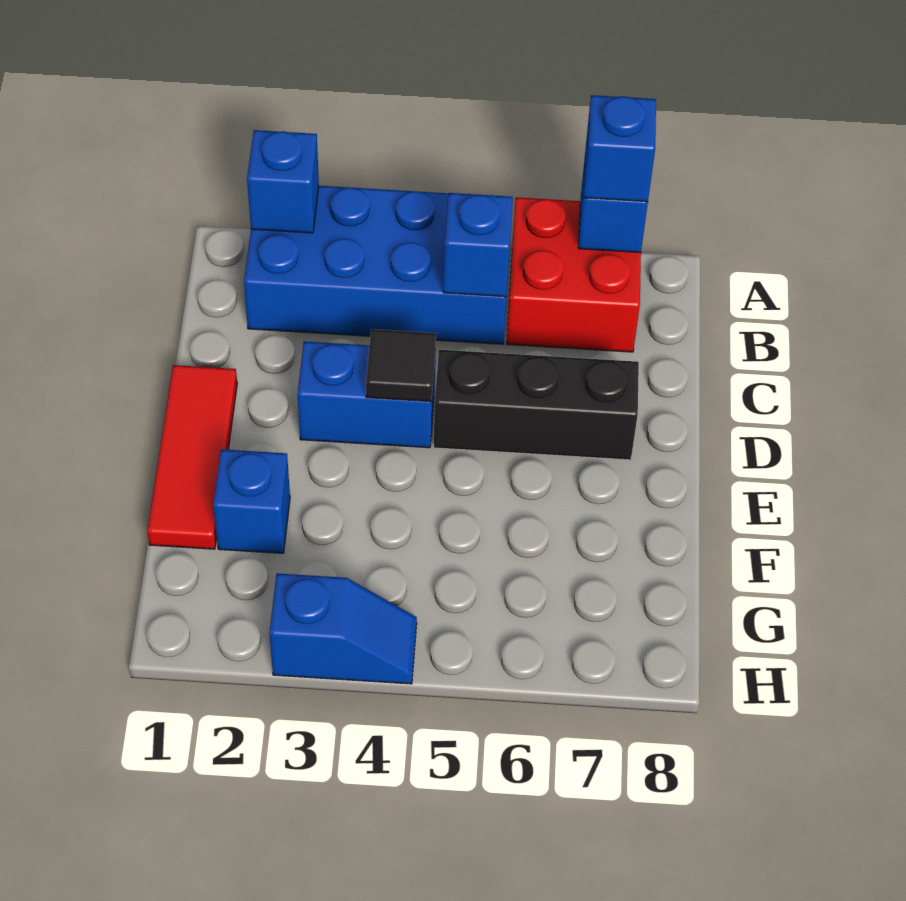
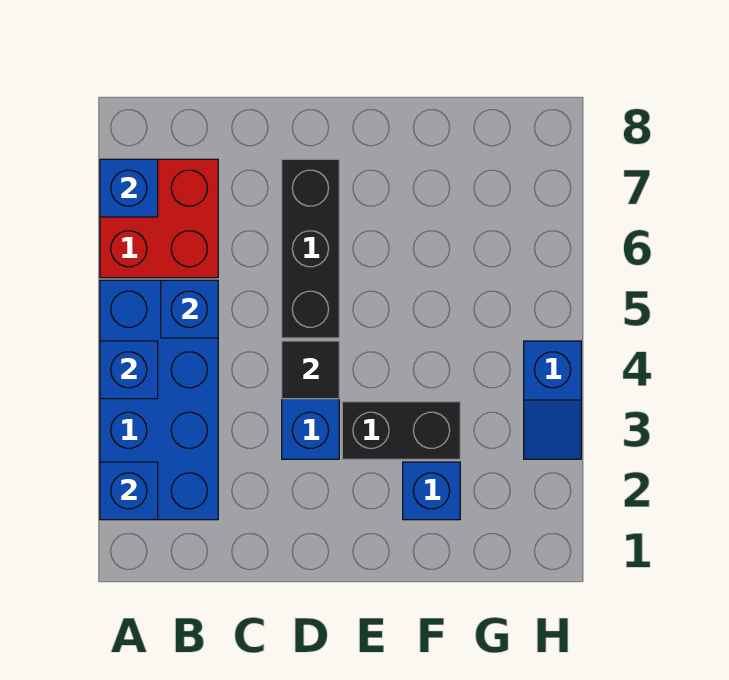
blue 1x1 brick [584,95,656,202] -> blue 1x1 brick moved to [100,341,158,399]
red 1x3 tile [147,365,237,549] -> none
none -> black 1x2 brick [342,402,460,459]
blue 1x2 slope [269,573,417,684] -> blue 1x2 slope turned to [524,341,581,459]

